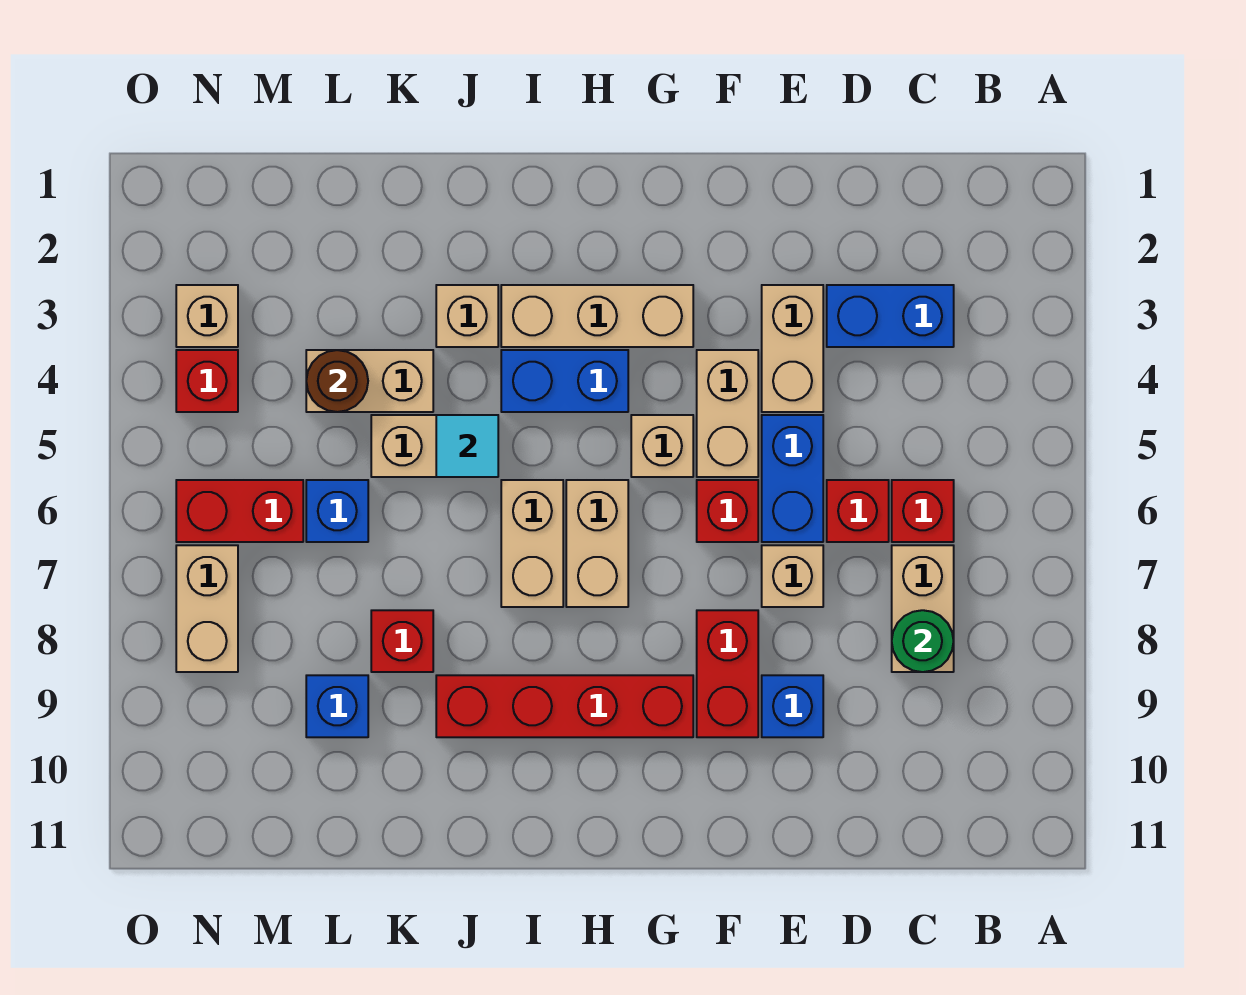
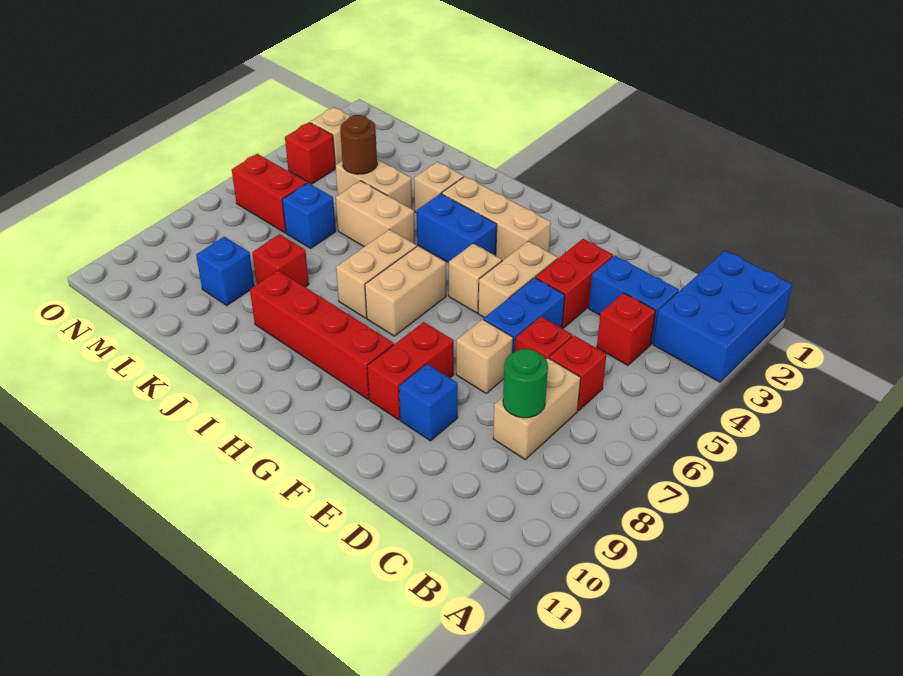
none -> blue 2x3 brick [653,251,792,382]
tan 1x2 brick [762,285,823,412] -> red 1x2 brick [536,239,613,328]
red 1x1 brick [697,480,758,542] -> red 1x1 brick moved to [597,293,656,365]
cyan 1x1 tile [436,415,498,477] -> none
tan 1x2 brick [176,545,238,672] -> none

